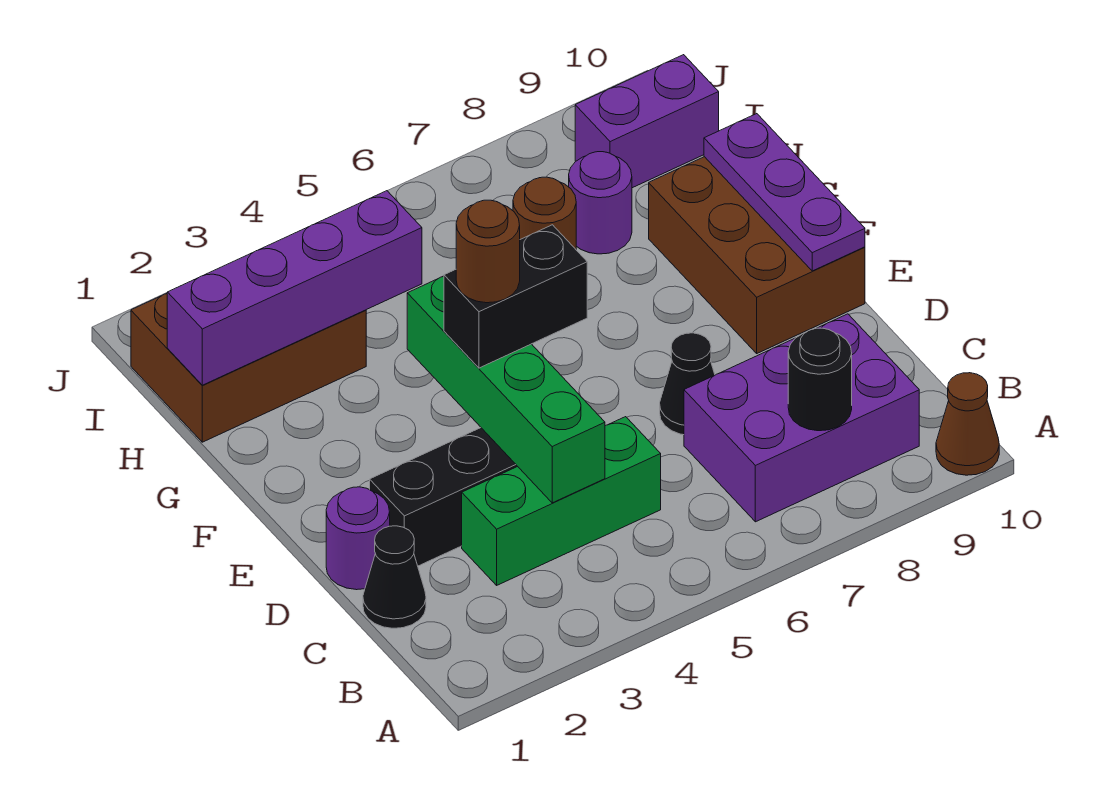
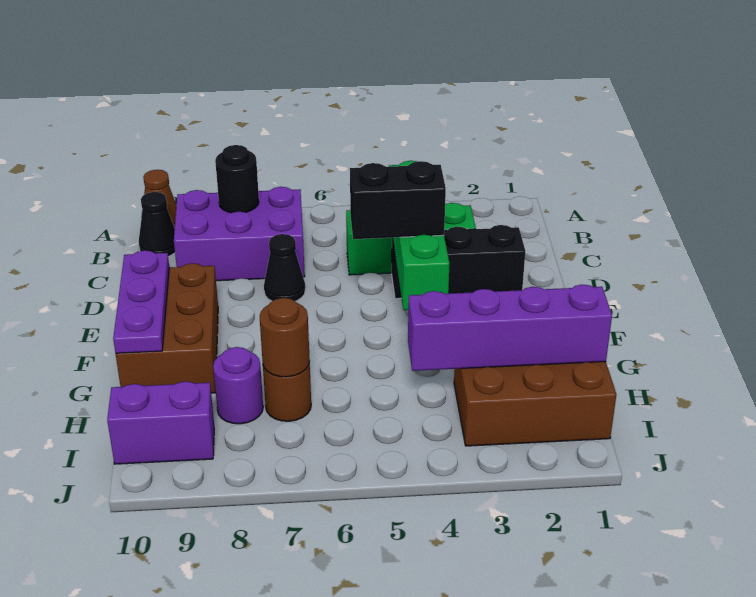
black 1x1 cone [363,526,426,628] -> black 1x1 cone moved to [139,192,175,256]
purple 1x1 round brick [326,487,390,590] -> none
brown 1x1 round brick [456,200,520,303] -> brown 1x1 round brick moved to [260,298,310,377]

